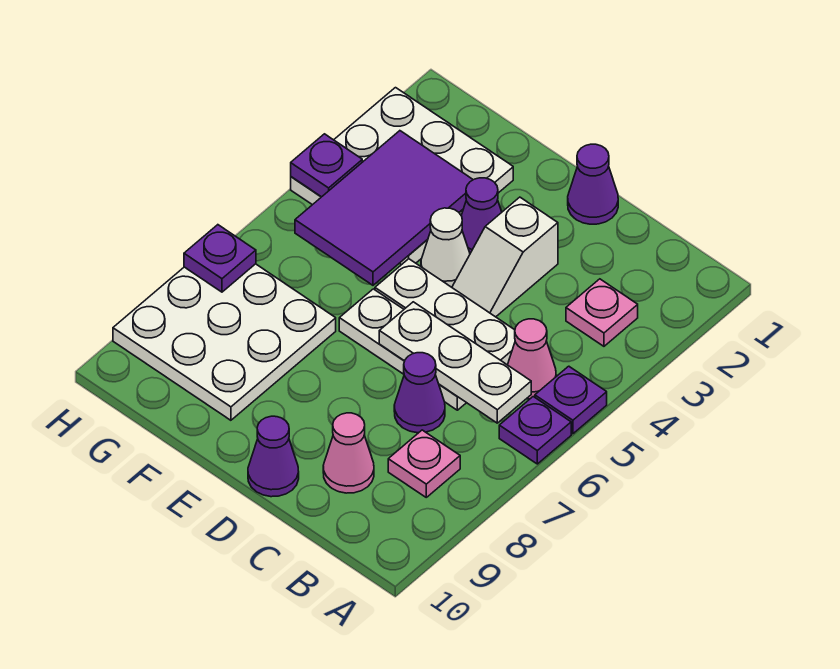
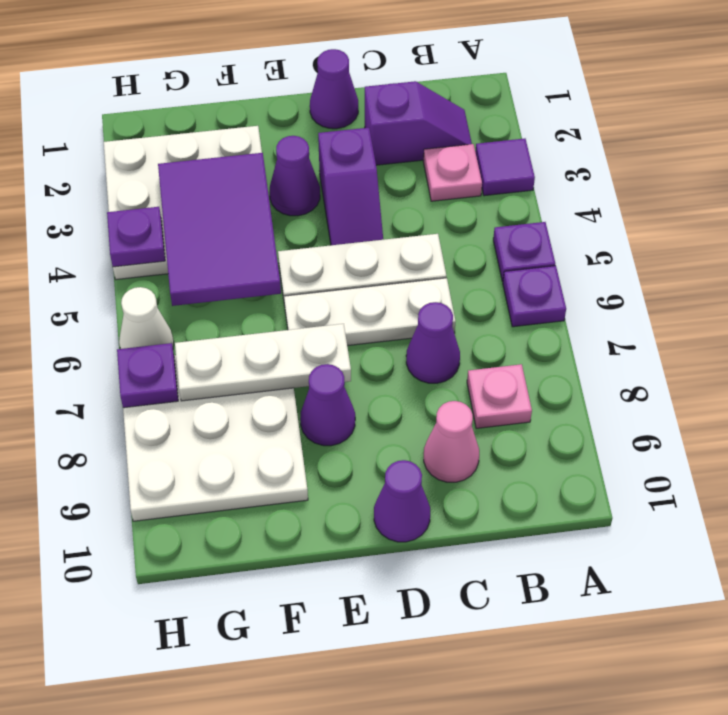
none -> purple 1x1 tile [475,139,535,196]
none -> purple 1x2 slope [365,81,472,165]
pink 1x1 cone [508,319,556,399] -> none
white 1x3 plate [379,302,531,423] -> white 1x3 plate moved to [175,324,351,401]
white 1x2 slope [452,197,558,317] -> purple 1x2 slope [318,128,383,245]
white 1x1 cone [421,208,470,287] -> white 1x1 cone moved to [119,287,174,349]
none -> purple 1x1 cone [300,364,355,446]

